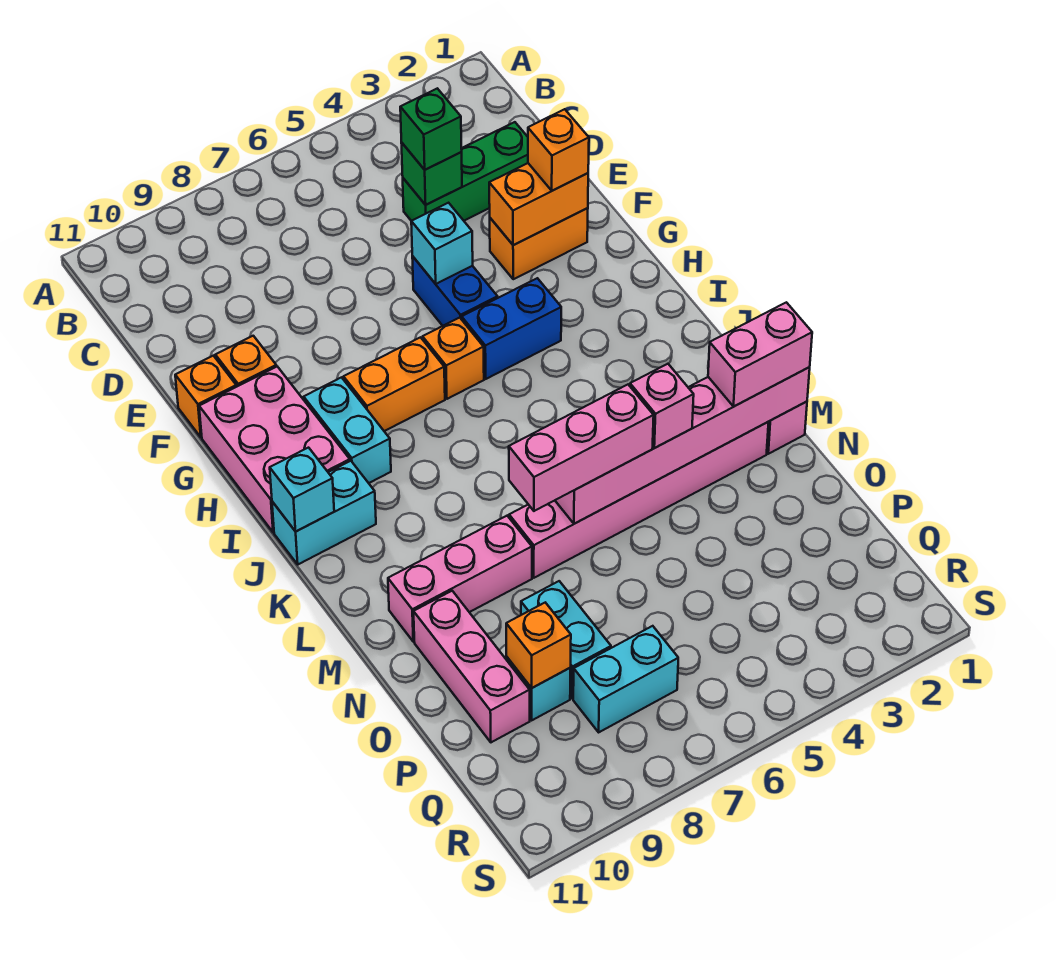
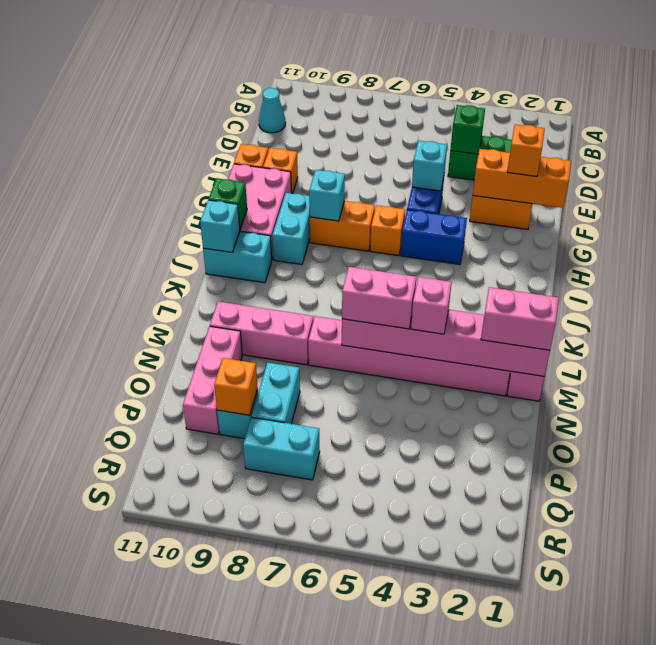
none -> cyan 1x1 cone [259,88,286,133]
green 1x1 brick [400,88,462,170] -> green 1x1 brick moved to [209,178,247,229]
orange 1x2 brick [489,163,588,245] -> orange 1x3 brick [473,149,571,208]
none -> cyan 1x1 brick [309,170,345,221]
pink 1x3 brick [509,385,654,511] -> pink 1x2 brick [342,267,416,329]

